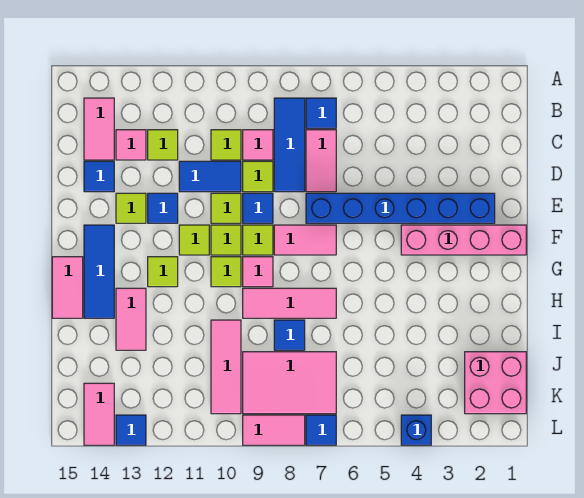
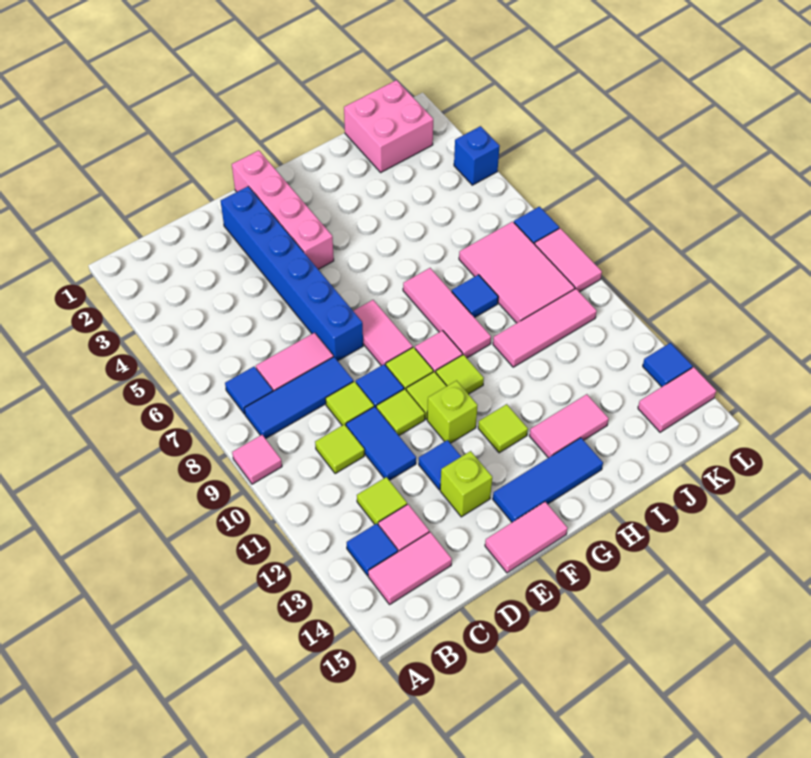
pink 1x1 tile [243,130,273,160] -> pink 1x1 tile moved to [232,435,282,484]
blue 1x1 tile [84,161,114,192] -> blue 1x1 tile moved to [347,523,398,576]
lime 1x1 tile [116,193,146,223] -> lime 1x1 brick [440,451,492,517]
lime 1x1 tile [179,225,209,255] -> lime 1x1 brick [427,381,478,443]
pink 1x2 tile [52,257,83,318] -> pink 1x2 tile moved to [485,502,567,573]

